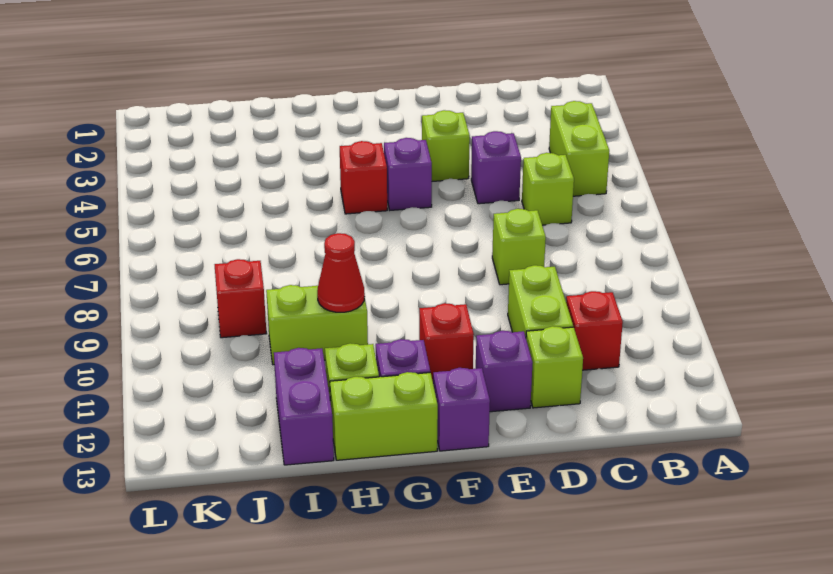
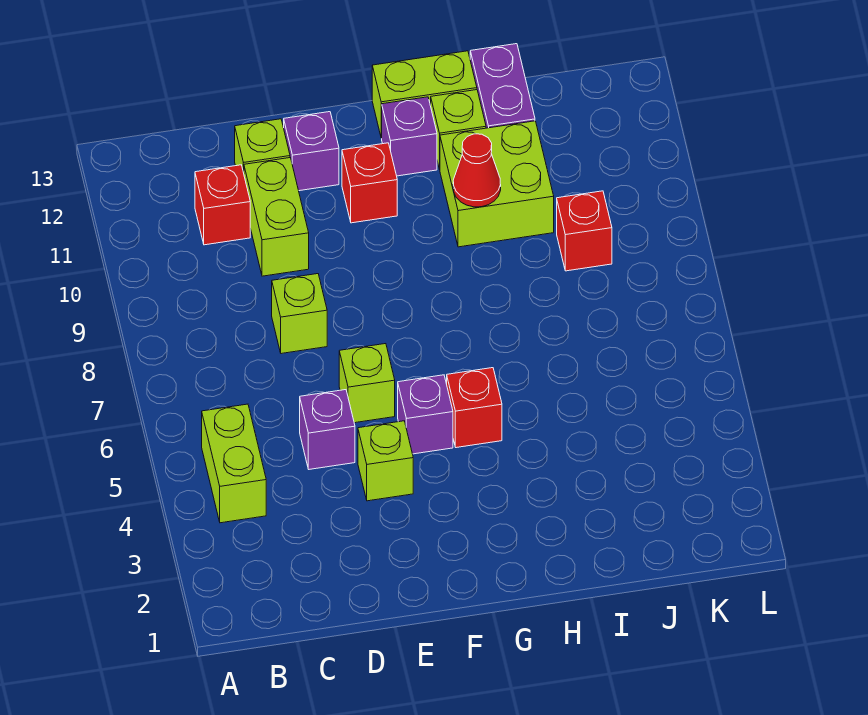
lime 1x1 brick [522,153,574,225] -> lime 1x1 brick moved to [339,344,395,423]
purple 1x1 brick [433,368,490,451] -> none
lime 1x2 brick [266,285,368,365] -> lime 2x2 brick [440,121,554,247]

